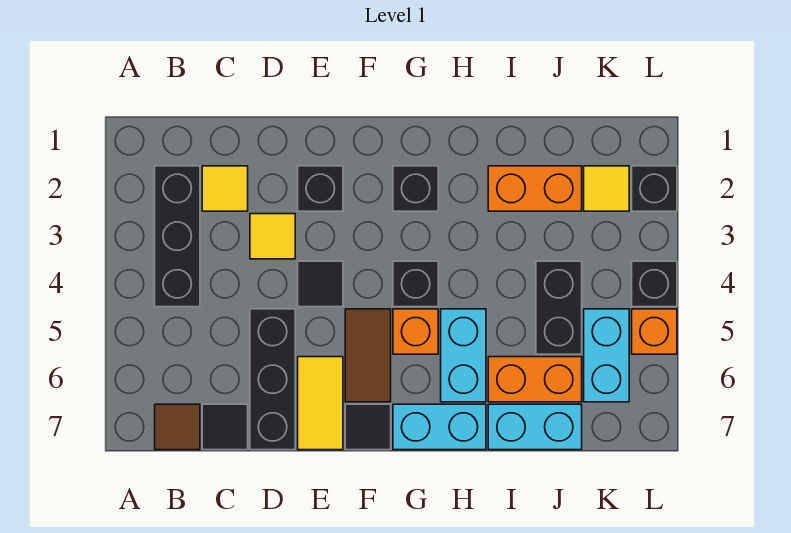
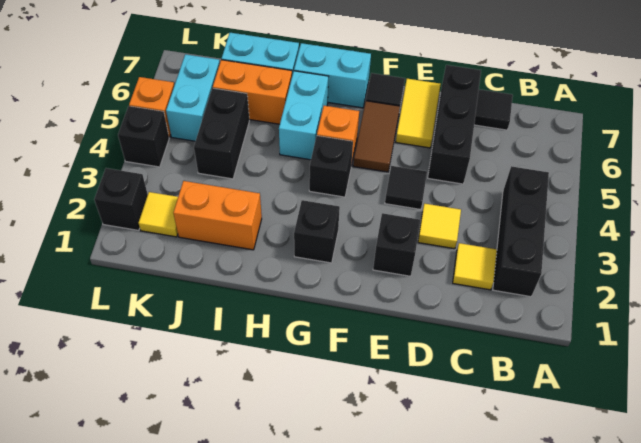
brown 1x1 tile [155,404,200,450] -> none

